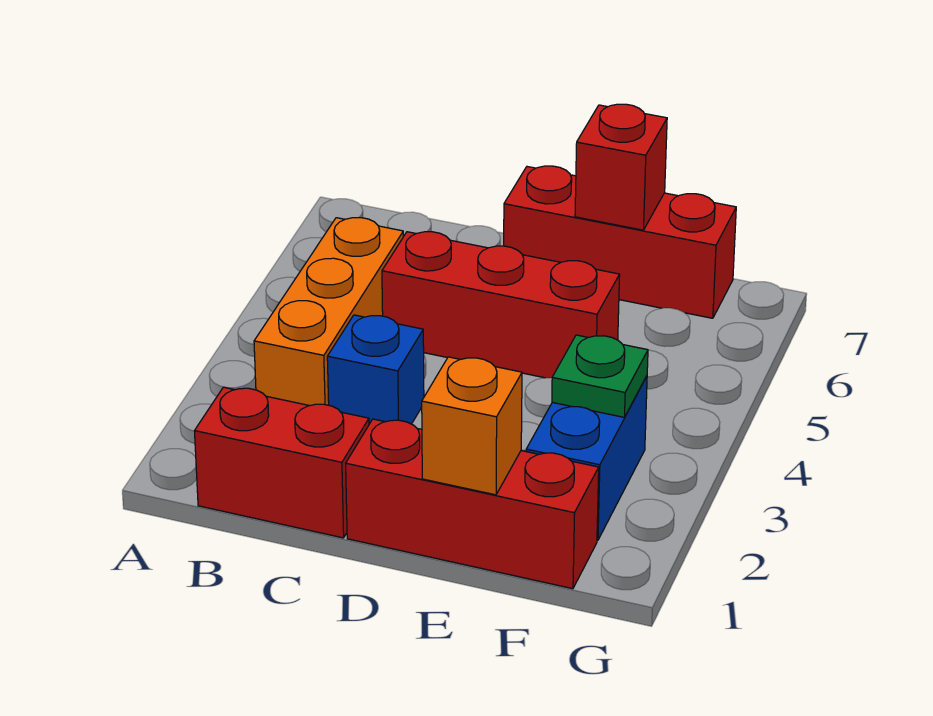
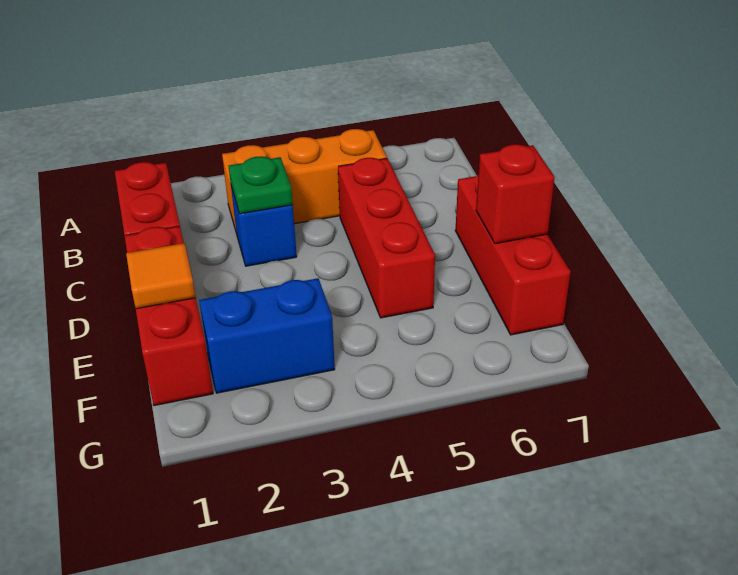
orange 1x1 brick [422,357,522,495] -> orange 1x1 tile [126,243,196,309]
green 1x1 plate [552,335,648,417] -> green 1x1 plate moved to [229,156,293,214]

